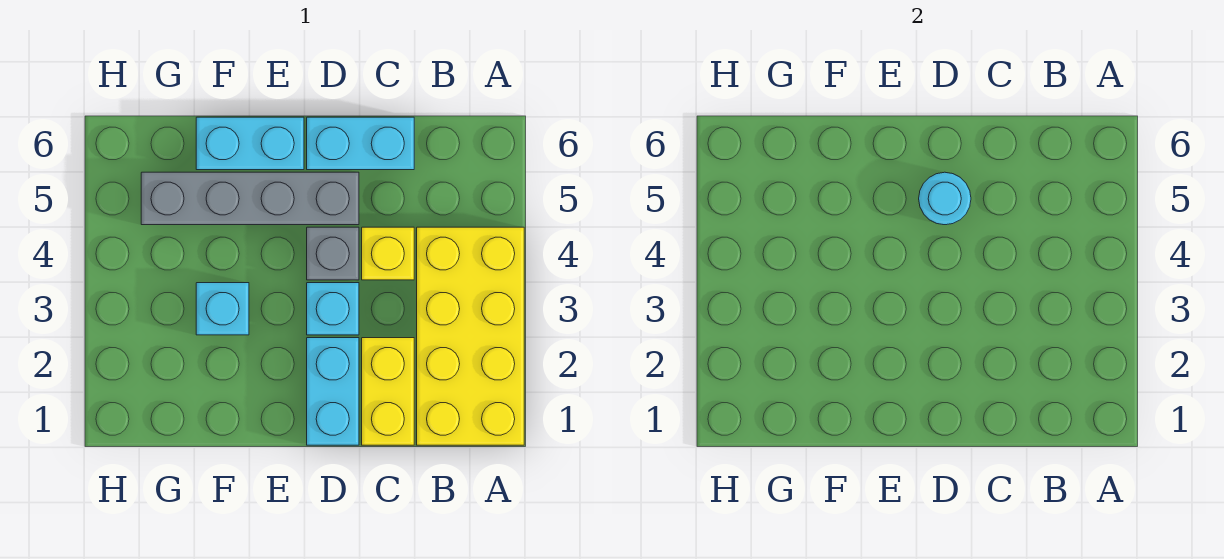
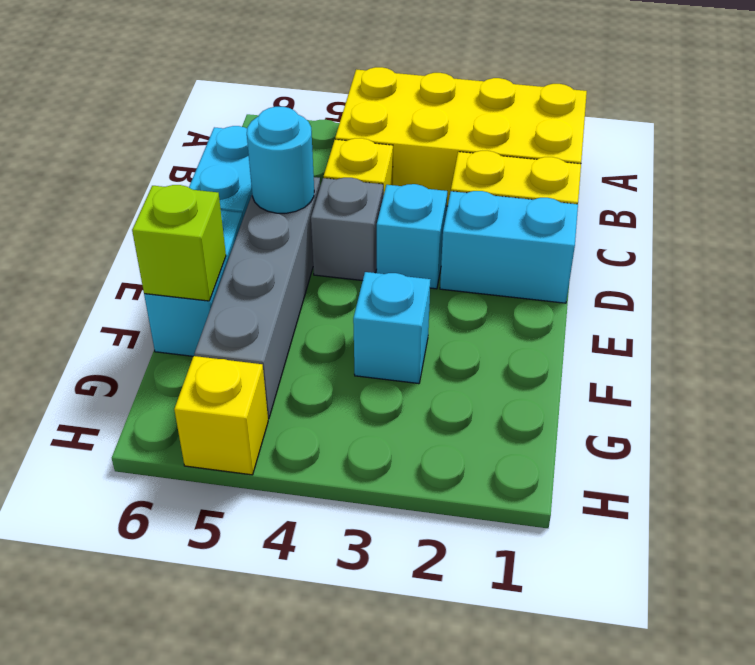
none -> lime 1x1 brick [132,185,226,301]
none -> yellow 1x1 brick [174,356,268,475]

